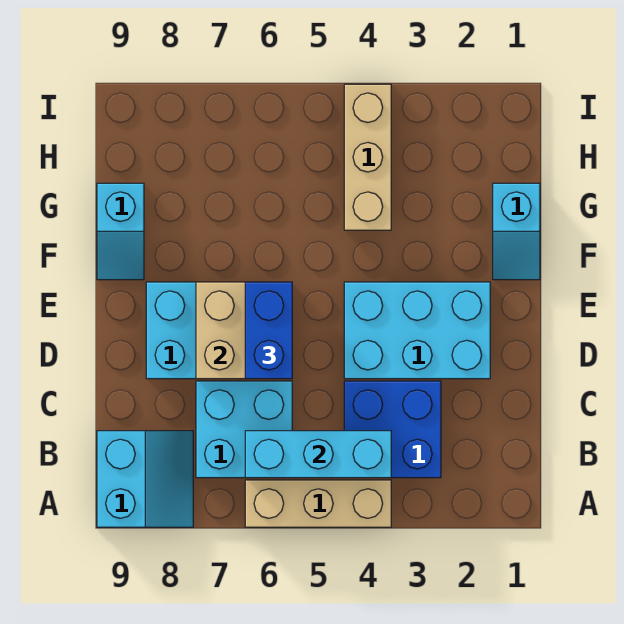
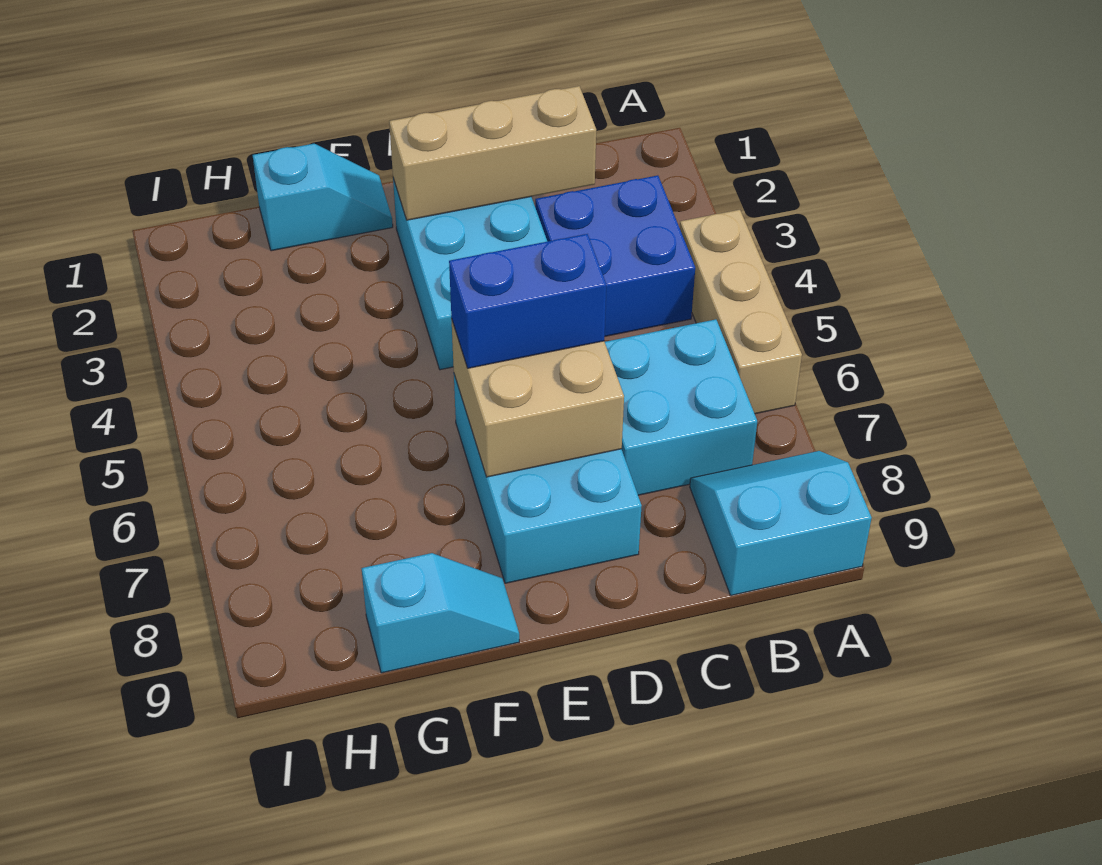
cyan 1x3 brick [245,431,391,478] -> none
tan 1x3 brick [344,84,391,230] -> tan 1x3 brick moved to [389,86,596,220]

